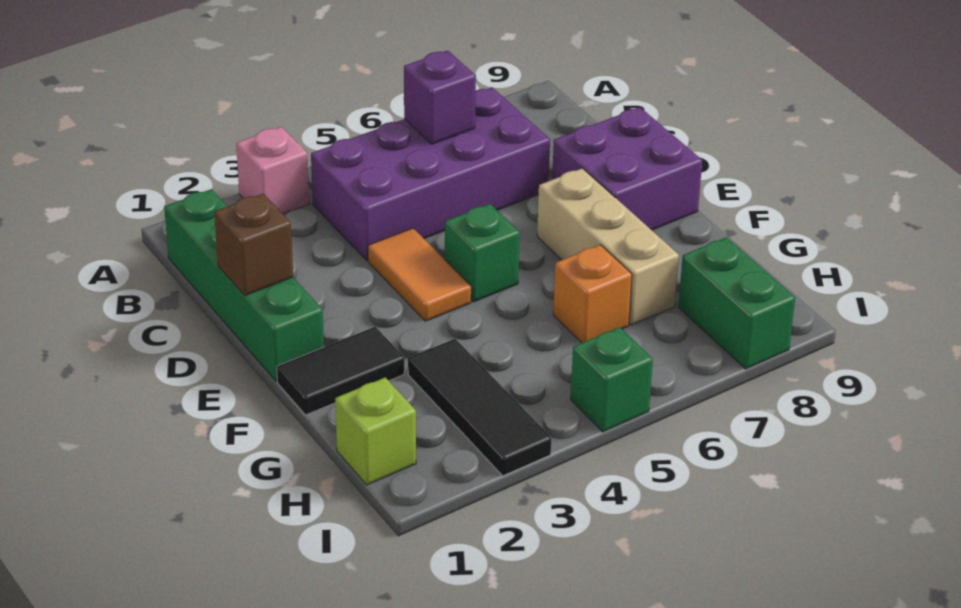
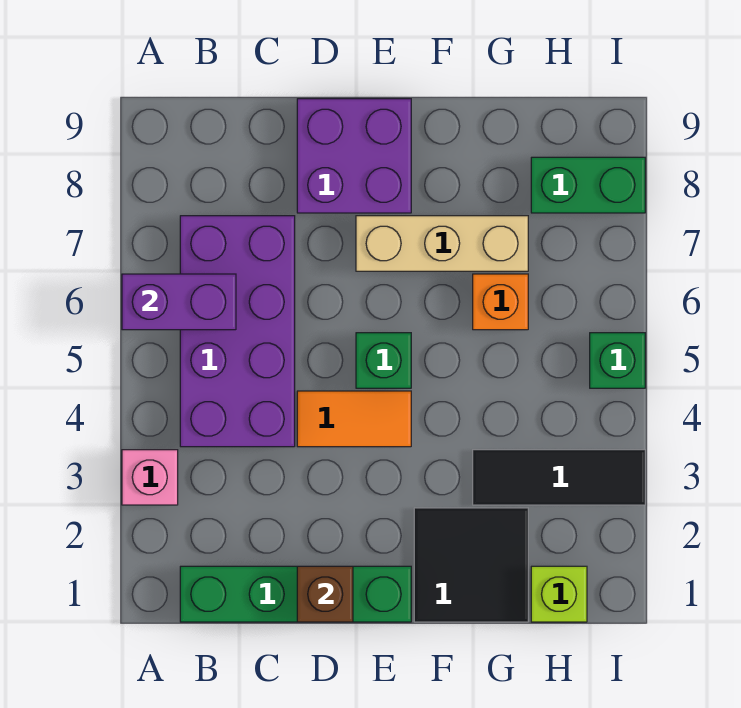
purple 1x1 brick [404,50,476,144] -> purple 1x2 brick [122,274,236,330]
black 1x2 tile [277,327,404,415] -> black 2x2 tile [414,508,528,622]

